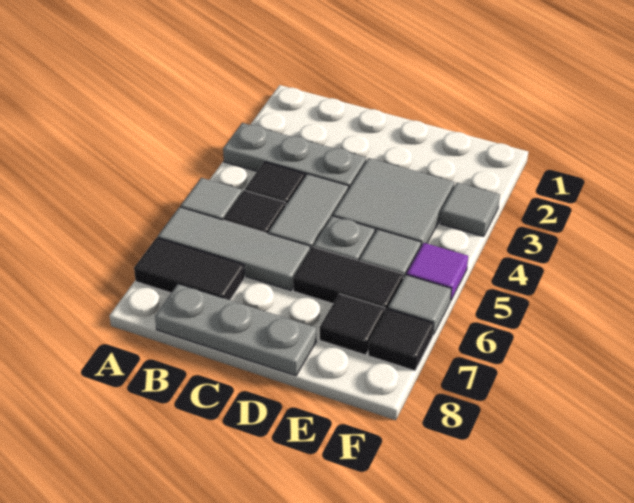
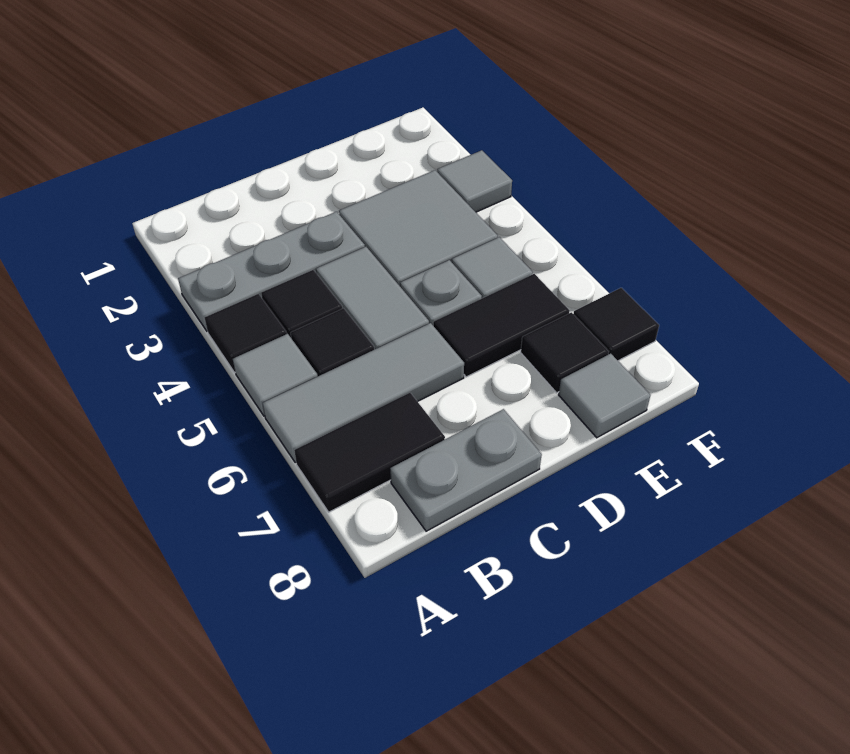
none -> black 1x1 tile [205,294,287,372]
grey 1x3 plate [155,284,316,376] -> grey 1x2 plate [390,409,542,531]
purple 1x1 tile [407,243,468,301] -> none
grey 1x1 tile [388,275,451,335] -> grey 1x1 tile moved to [559,354,651,438]

